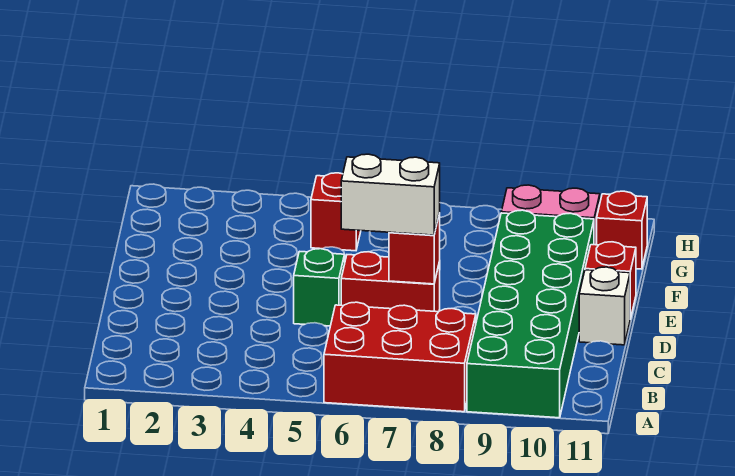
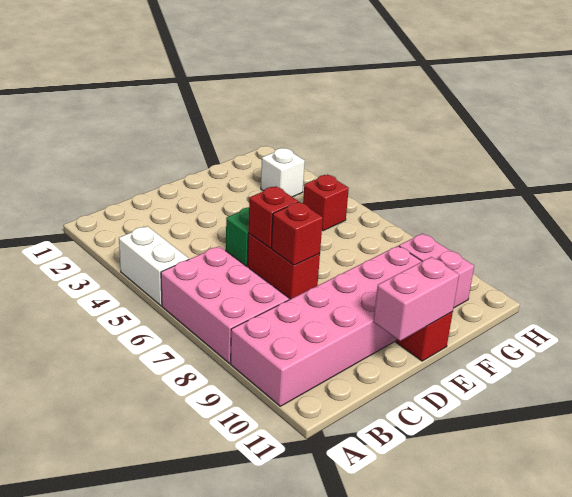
red 2x3 brick [324,302,476,412] -> pink 2x3 brick [161,246,289,364]
green 2x6 brick [467,210,594,418] -> pink 2x6 brick [231,246,422,406]
white 1x2 brick [341,154,440,235] -> white 1x2 brick moved to [119,226,189,306]
white 1x1 brick [579,267,630,345] -> white 1x1 brick moved to [261,148,305,197]
none -> pink 1x2 brick [373,257,459,341]
red 1x1 brick [597,191,647,269] -> red 1x1 brick moved to [248,186,298,248]

